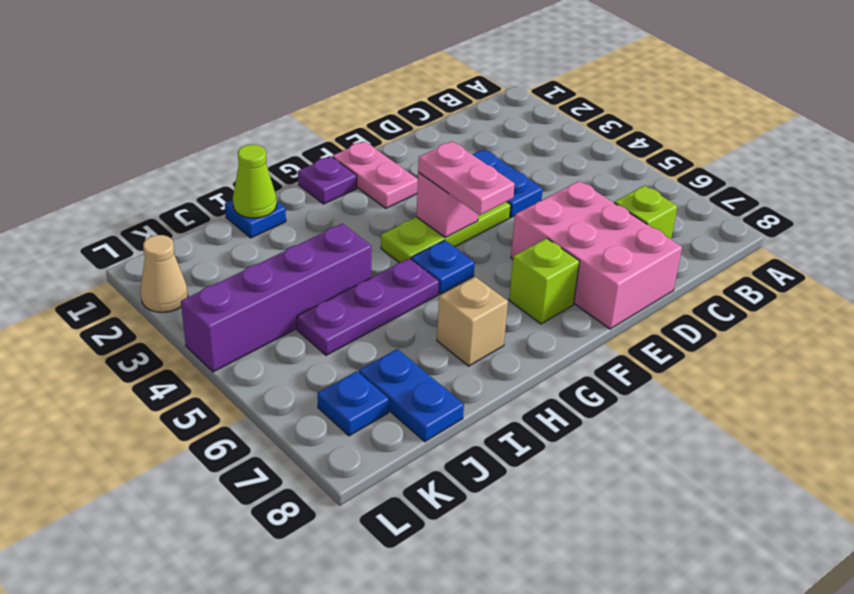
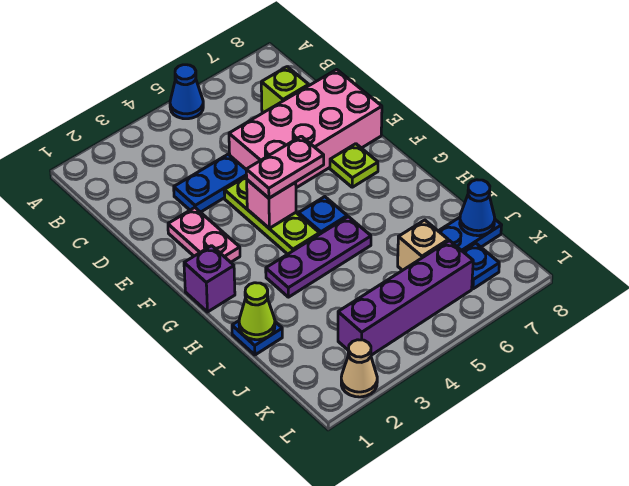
none -> blue 1x1 cone [170,65,203,119]
pink 2x3 brick [511,181,682,329] -> pink 2x4 brick [229,69,382,188]
pink 1x2 plate [333,141,418,208] -> pink 1x2 plate turned to [168,208,240,262]
lime 1x1 brick [509,238,580,324] -> lime 1x1 plate [330,144,378,187]
purple 1x1 plate [298,156,357,204] -> purple 1x1 brick [184,246,235,312]
purple 1x3 plate [297,258,439,355] -> purple 1x3 plate turned to [266,217,371,297]
tan 1x1 brick [437,277,508,366] -> tan 1x1 brick moved to [398,220,448,270]
purple 1x4 brick [181,224,371,372] -> purple 1x4 brick turned to [338,241,473,355]
none -> blue 1x1 cone [460,180,495,236]

